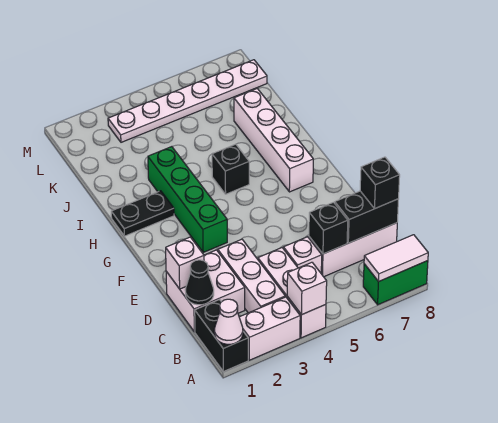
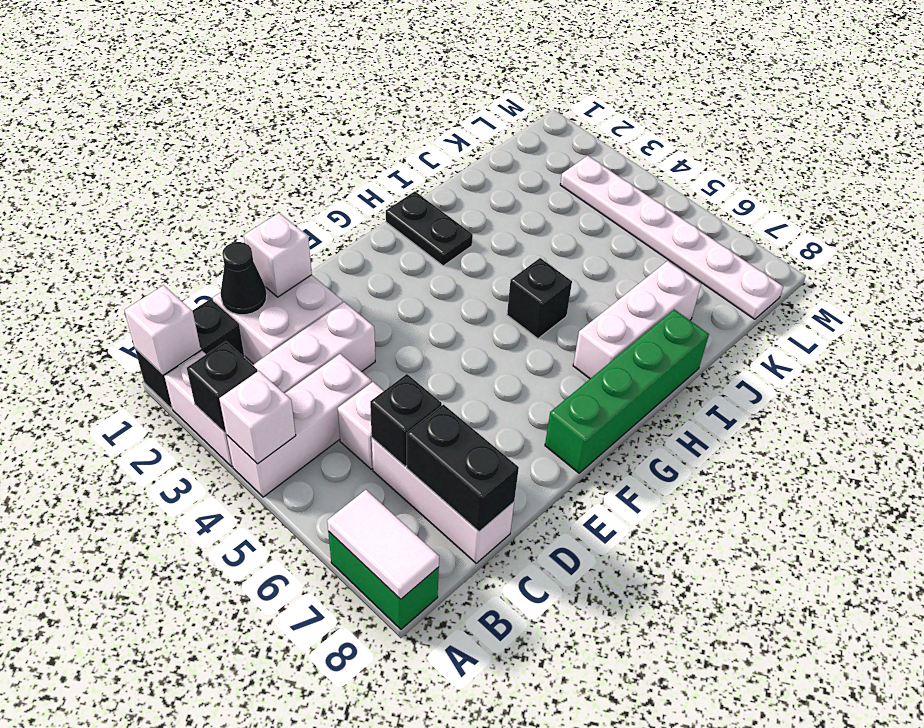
white 1x1 cone [214,299,243,344] -> white 1x1 brick [124,285,200,374]
black 1x1 brick [360,157,400,209] -> black 1x1 brick moved to [187,341,258,433]
green 1x4 brick [148,147,227,252] -> green 1x4 brick moved to [545,309,709,473]
white 1x4 brick [234,88,313,192] -> white 1x3 brick [573,261,701,379]

